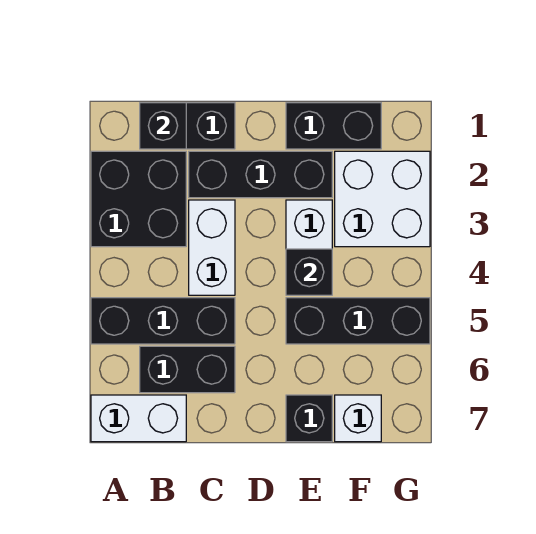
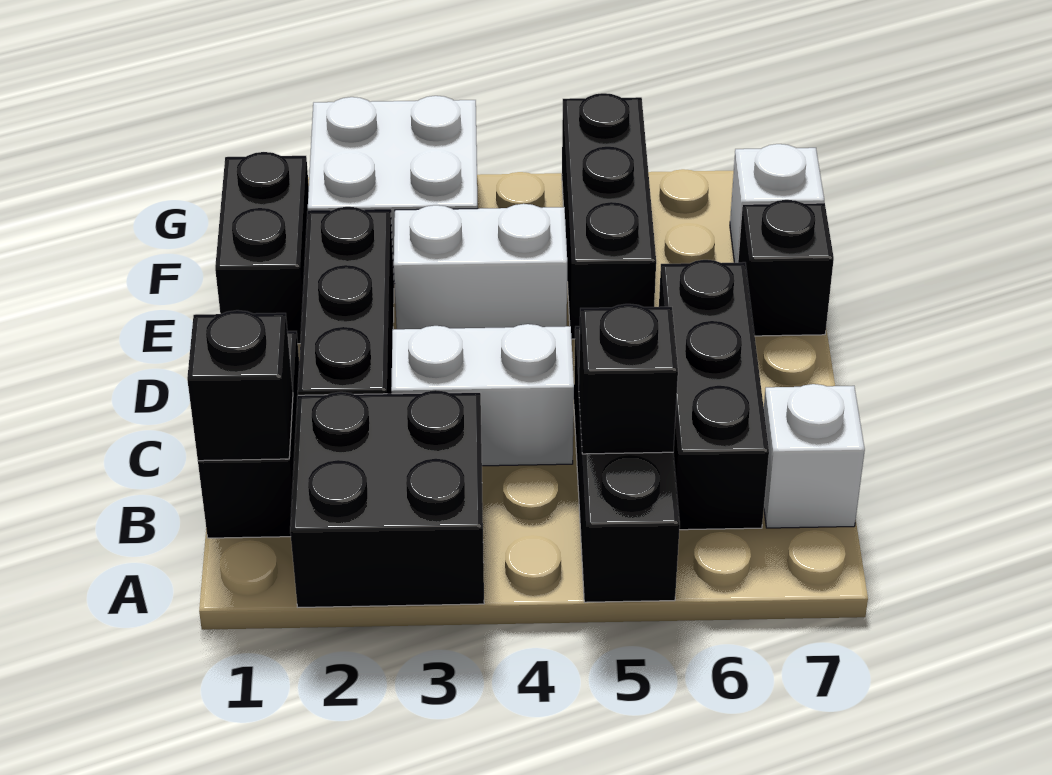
white 1x2 brick [91,395,186,442] -> white 1x1 brick [764,384,865,528]
black 1x2 brick [140,346,235,393] -> black 1x3 brick [659,260,769,530]
black 1x1 brick [286,249,332,295] -> black 1x1 brick moved to [579,304,678,454]

